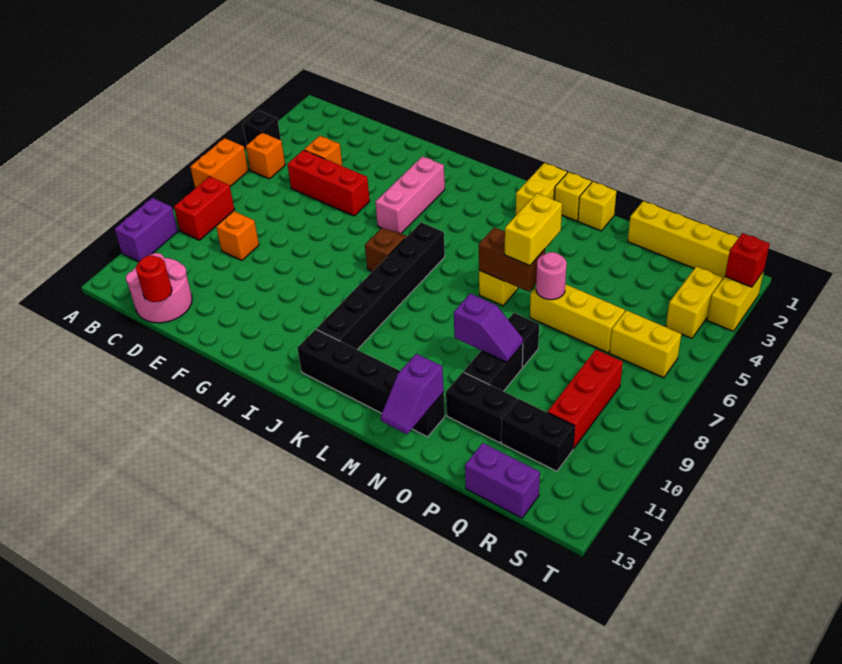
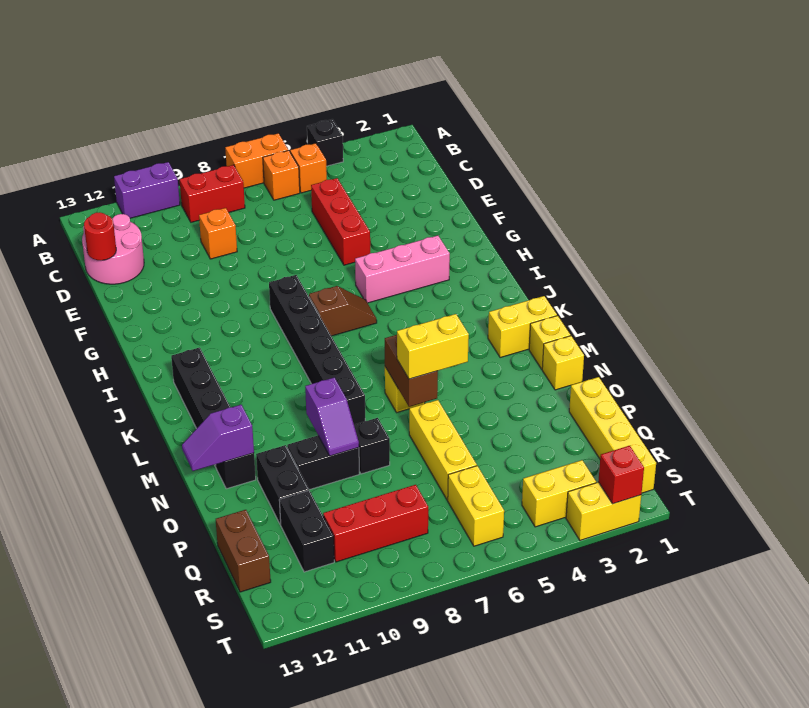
orange 1x1 brick [304,136,342,166] -> orange 1x1 brick moved to [263,150,300,200]
black 1x6 brick [317,222,445,350] -> black 1x6 brick turned to [269,275,365,425]
pink 1x1 round brick [536,252,567,300] -> none
purple 1x2 brick [465,443,540,518] -> brown 1x2 brick [216,510,271,592]

